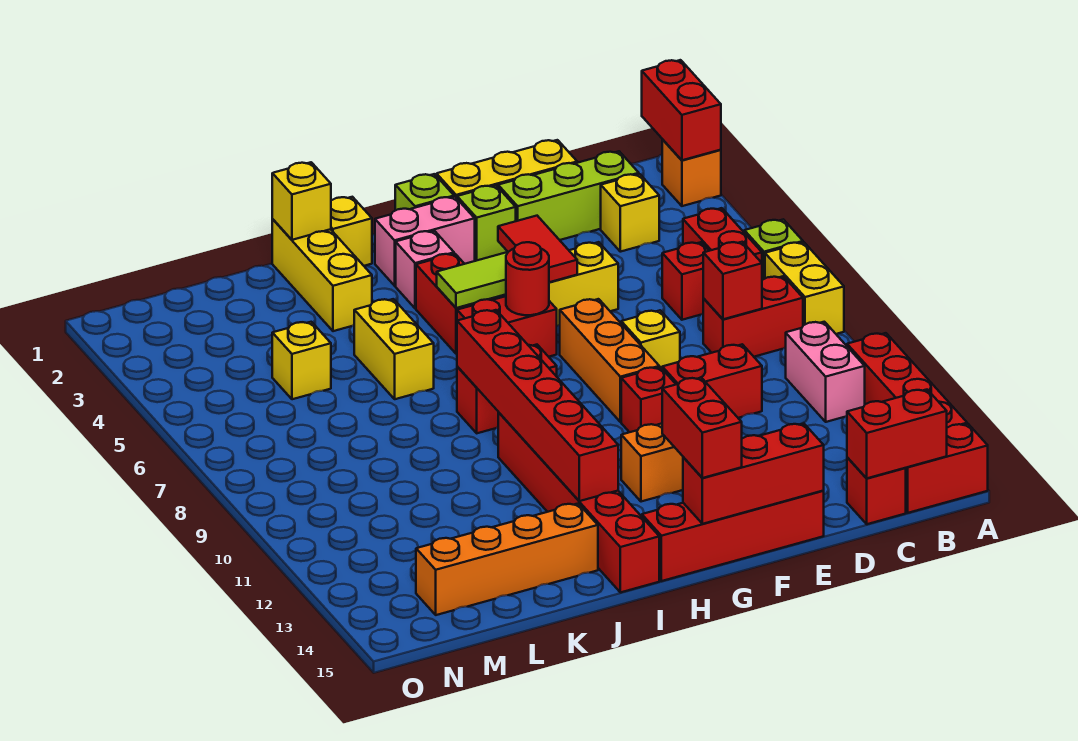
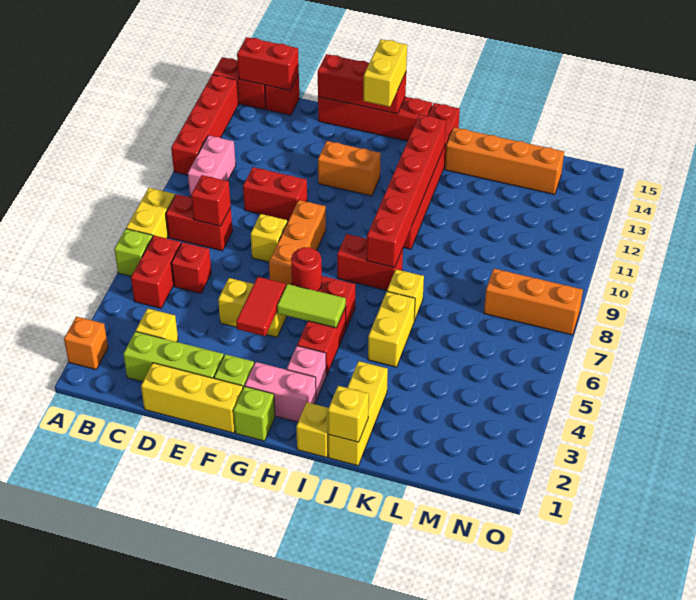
red 1x2 brick [642,60,721,160] -> none
red 1x1 brick [621,367,676,432] -> none
red 1x2 brick [662,378,742,478] -> yellow 1x2 brick [364,39,407,107]
yellow 1x1 brick [272,322,331,399] -> yellow 1x1 brick moved to [387,269,424,321]
none -> orange 1x3 brick [484,269,583,335]

